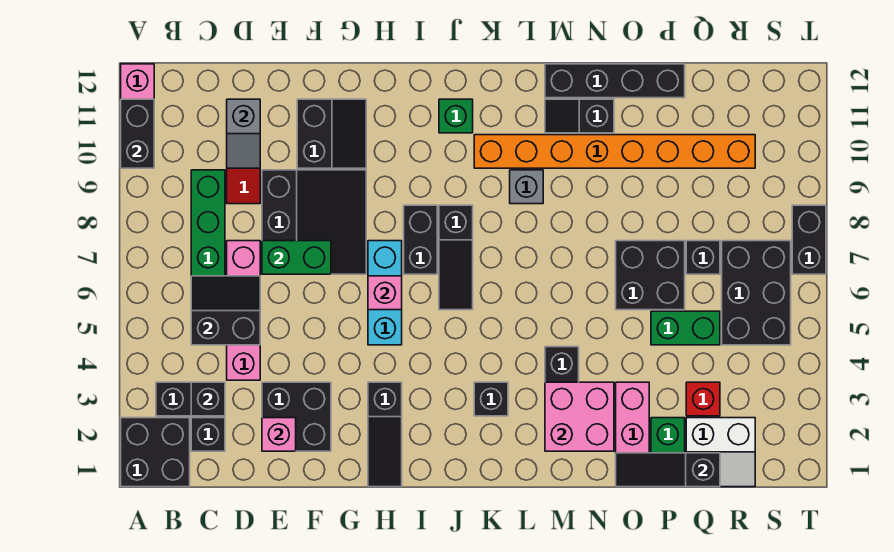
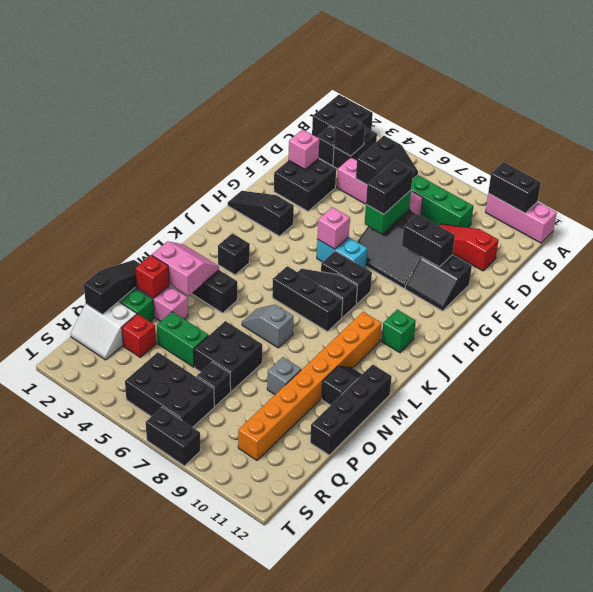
grey 1x2 slope [227,99,260,168] -> grey 1x2 slope moved to [242,305,294,348]
none -> black 1x2 brick [366,160,413,214]
none -> black 1x2 brick [402,214,455,267]
cyan 1x3 brick [368,241,402,345] -> cyan 1x2 brick [317,237,367,268]
none -> black 1x3 brick [272,266,343,332]
grey 1x1 brick [510,170,543,204] -> grey 1x1 brick moved to [267,357,301,395]
pink 2x2 brick [545,382,614,451] -> pink 2x2 slope [152,241,219,296]
none -> red 1x1 brick [135,255,169,298]
green 1x2 brick [651,311,720,345] -> green 1x2 brick turned to [157,312,209,367]
white 2x2 slope [686,418,755,487] -> white 2x2 slope turned to [71,302,137,360]

